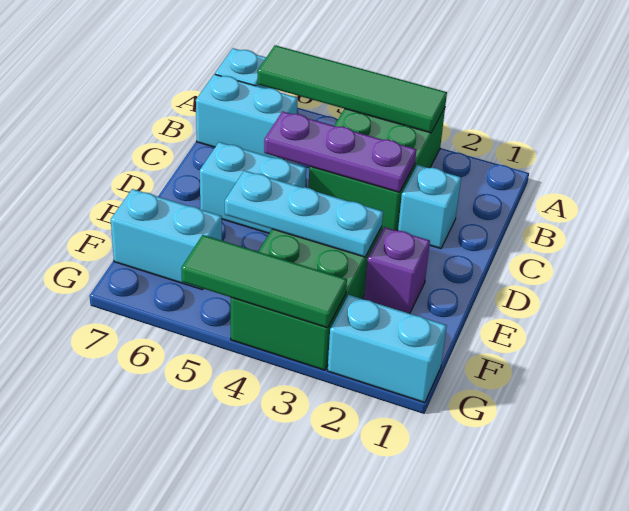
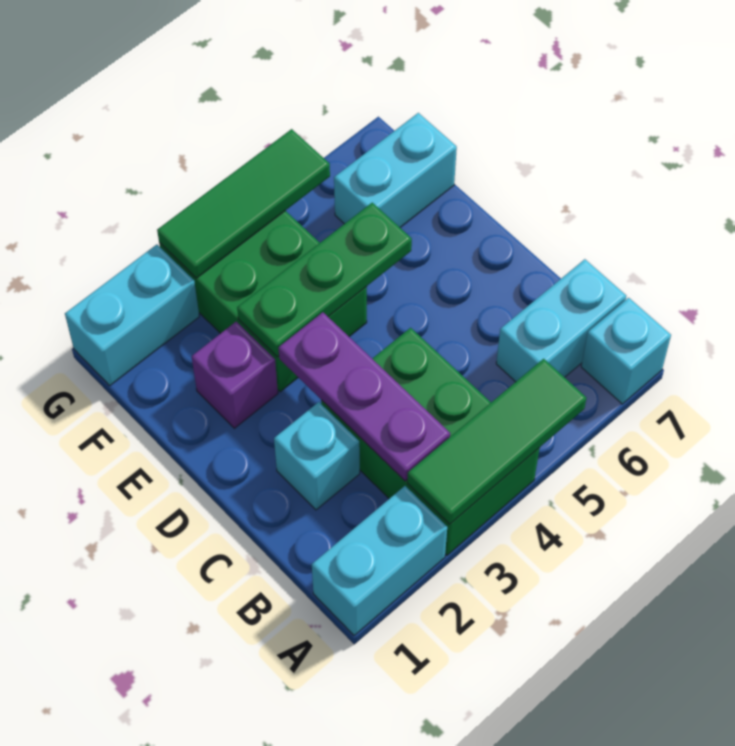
green 1x4 tile [257,45,447,133] -> green 1x3 tile [407,359,586,524]
purple 1x3 plate [264,111,416,192] -> purple 1x3 plate turned to [278,312,450,481]
cyan 1x2 brick [200,142,306,233] -> cyan 1x2 brick moved to [312,486,447,635]
cyan 1x3 plate [225,171,383,257] -> green 1x3 plate [237,203,412,357]

